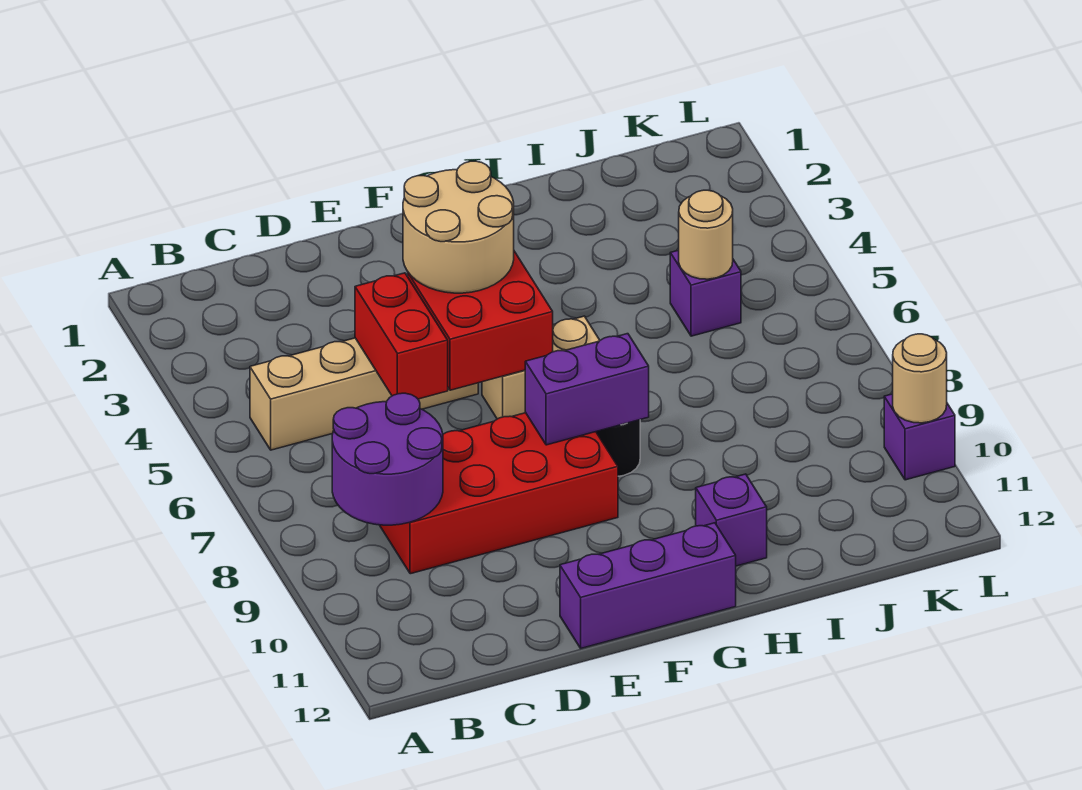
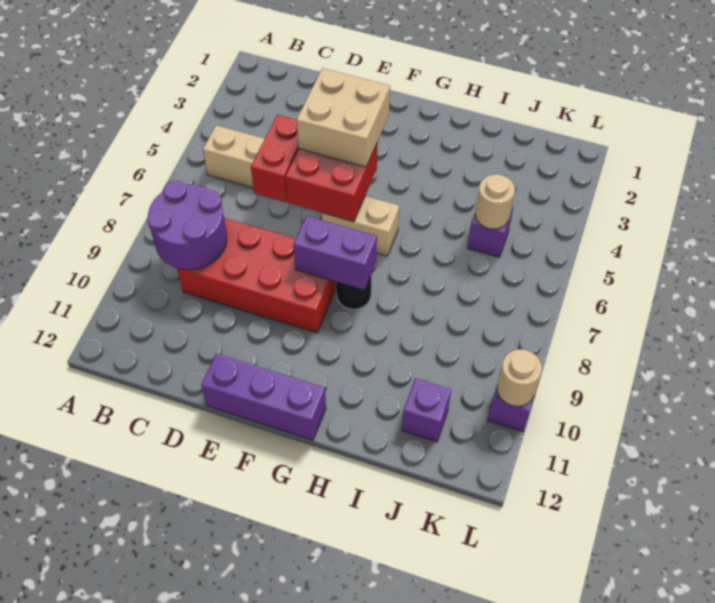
tan 2x2 round brick [403,161,514,293] -> tan 2x2 brick [297,68,390,167]
purple 1x1 brick [696,474,767,566] -> purple 1x1 brick moved to [402,378,451,442]

